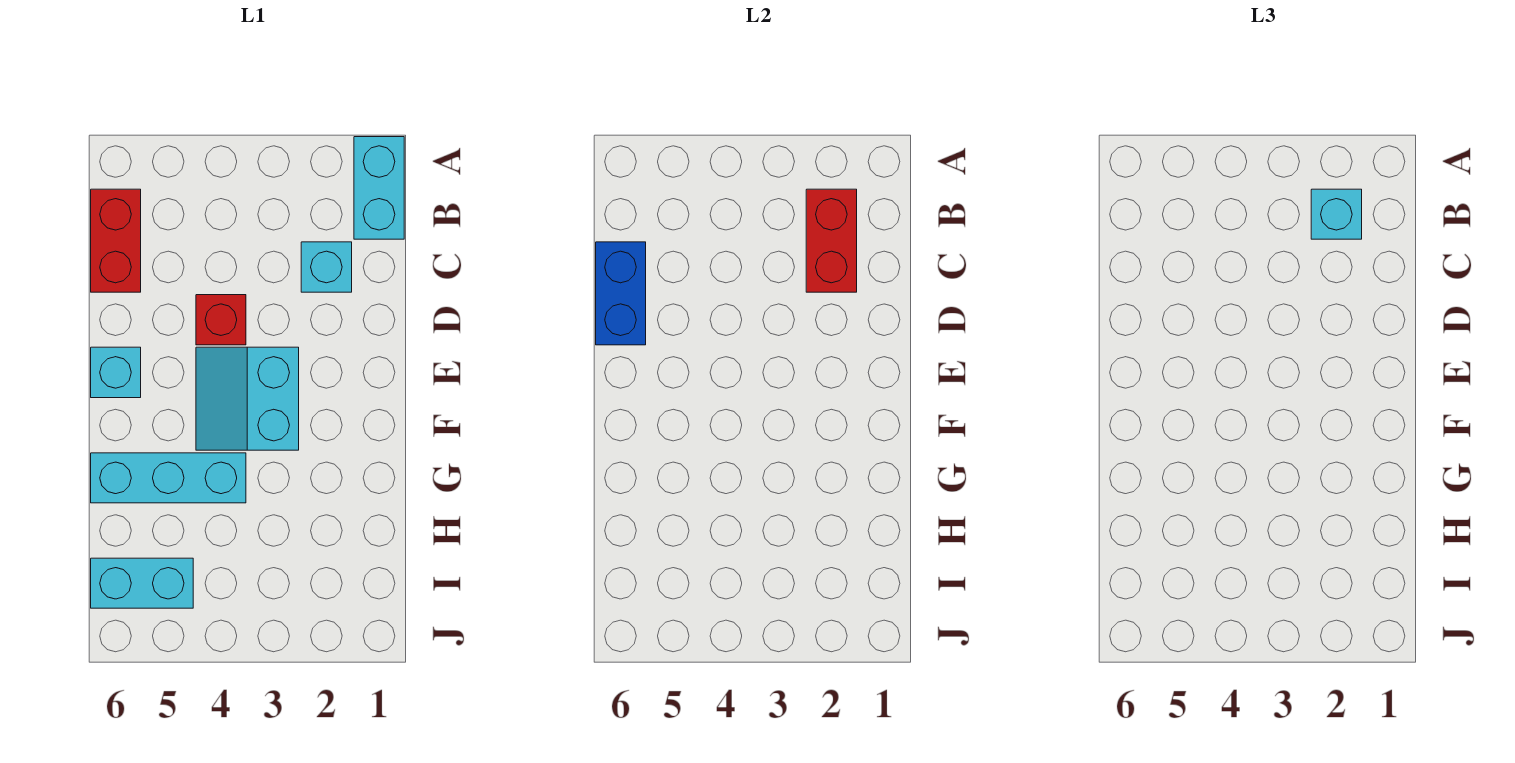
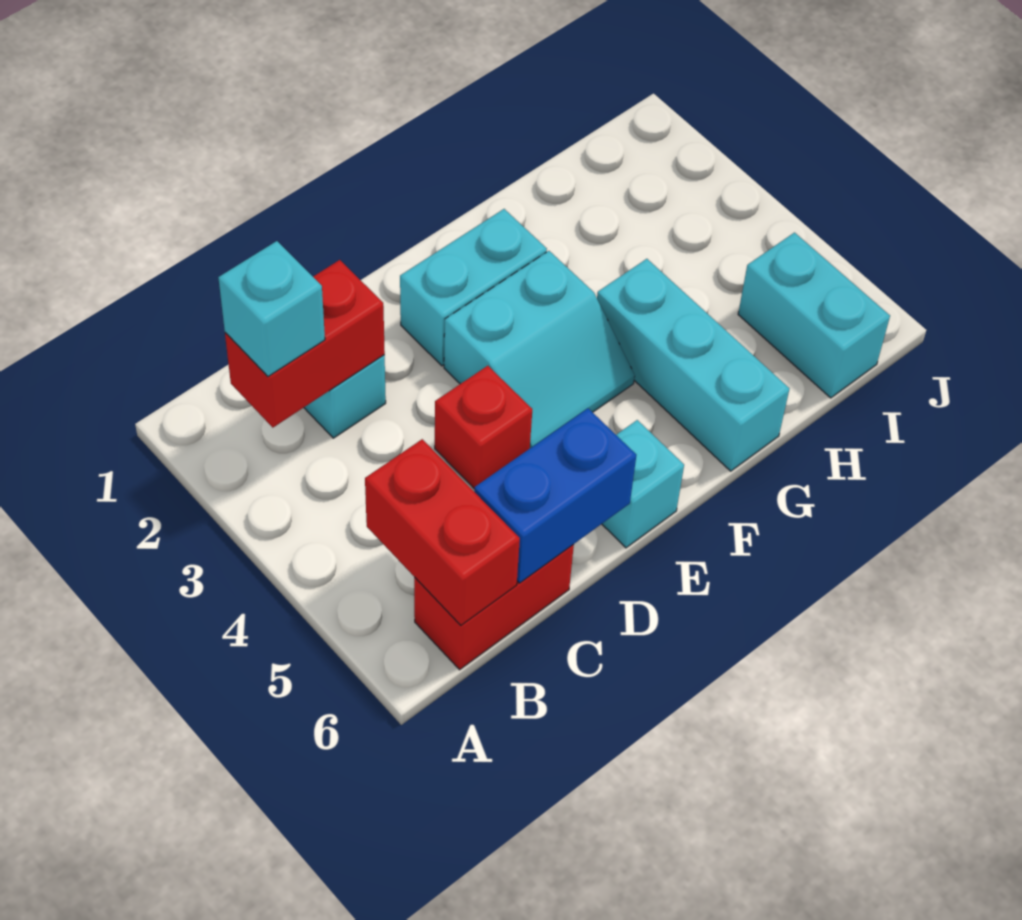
cyan 1x2 brick [354,137,404,239] -> cyan 1x2 brick moved to [400,209,547,366]
none -> red 1x2 brick [365,439,520,625]

